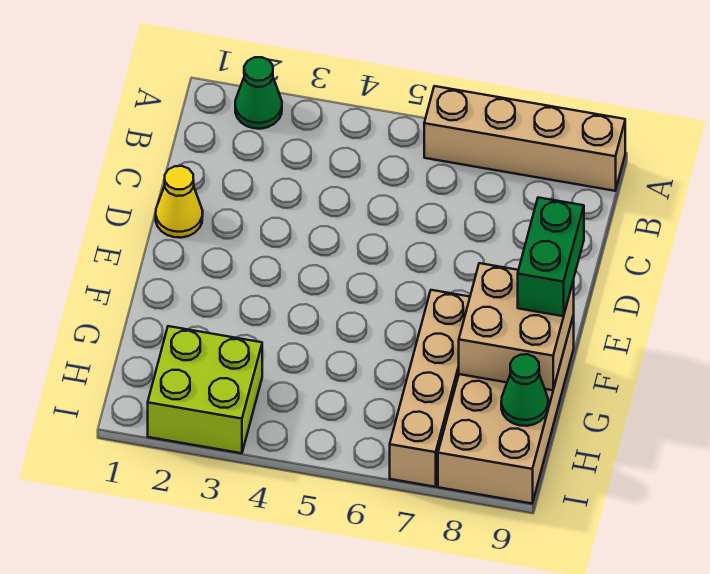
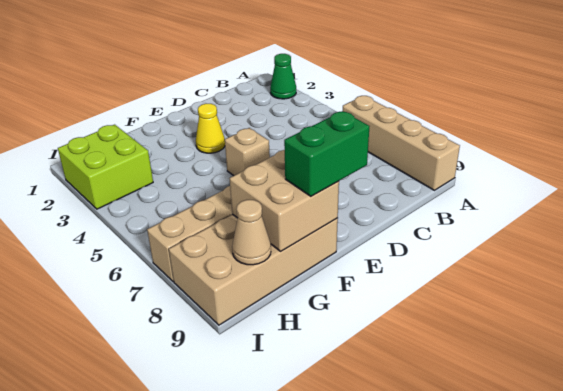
yellow 1x1 cone [156,166,203,238] -> yellow 1x1 cone moved to [196,104,225,153]
none -> tan 1x1 brick [225,128,270,176]
green 1x1 cone [501,354,548,426] -> tan 1x1 cone [232,200,271,265]

